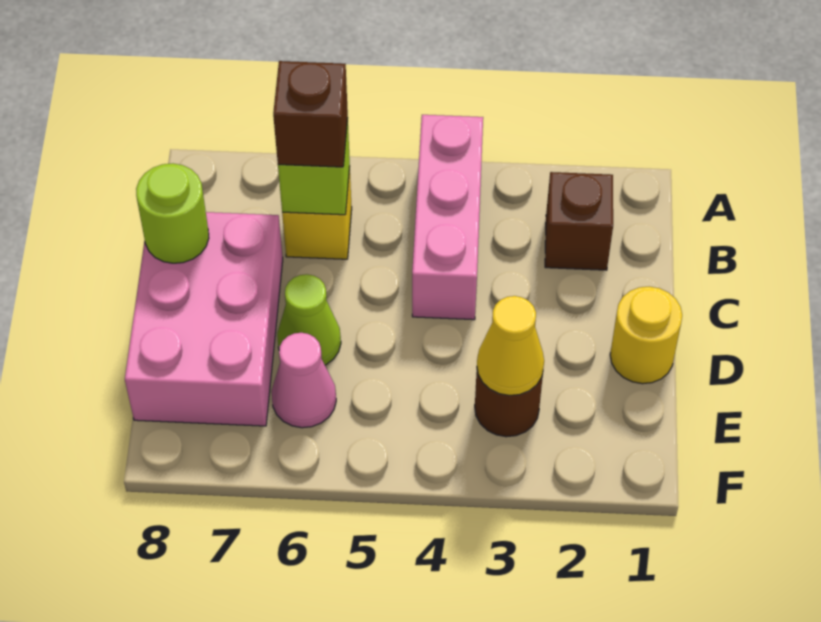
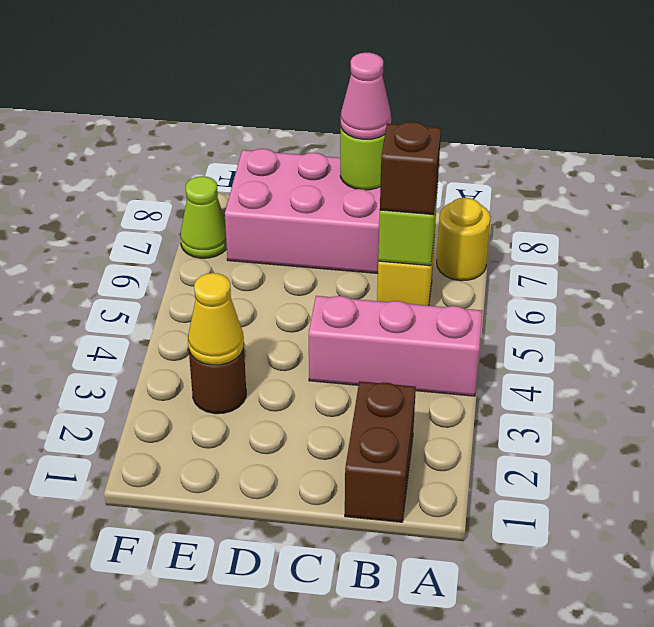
brown 1x1 brick [545,172,613,270] -> brown 1x2 brick [345,381,416,522]
yellow 1x1 round brick [610,287,682,384] -> yellow 1x1 round brick moved to [437,198,490,281]
lime 1x1 cone [277,274,341,365] -> lime 1x1 cone moved to [180,176,227,258]
pink 1x1 cone [272,333,336,428] -> pink 1x1 cone moved to [341,52,391,139]

